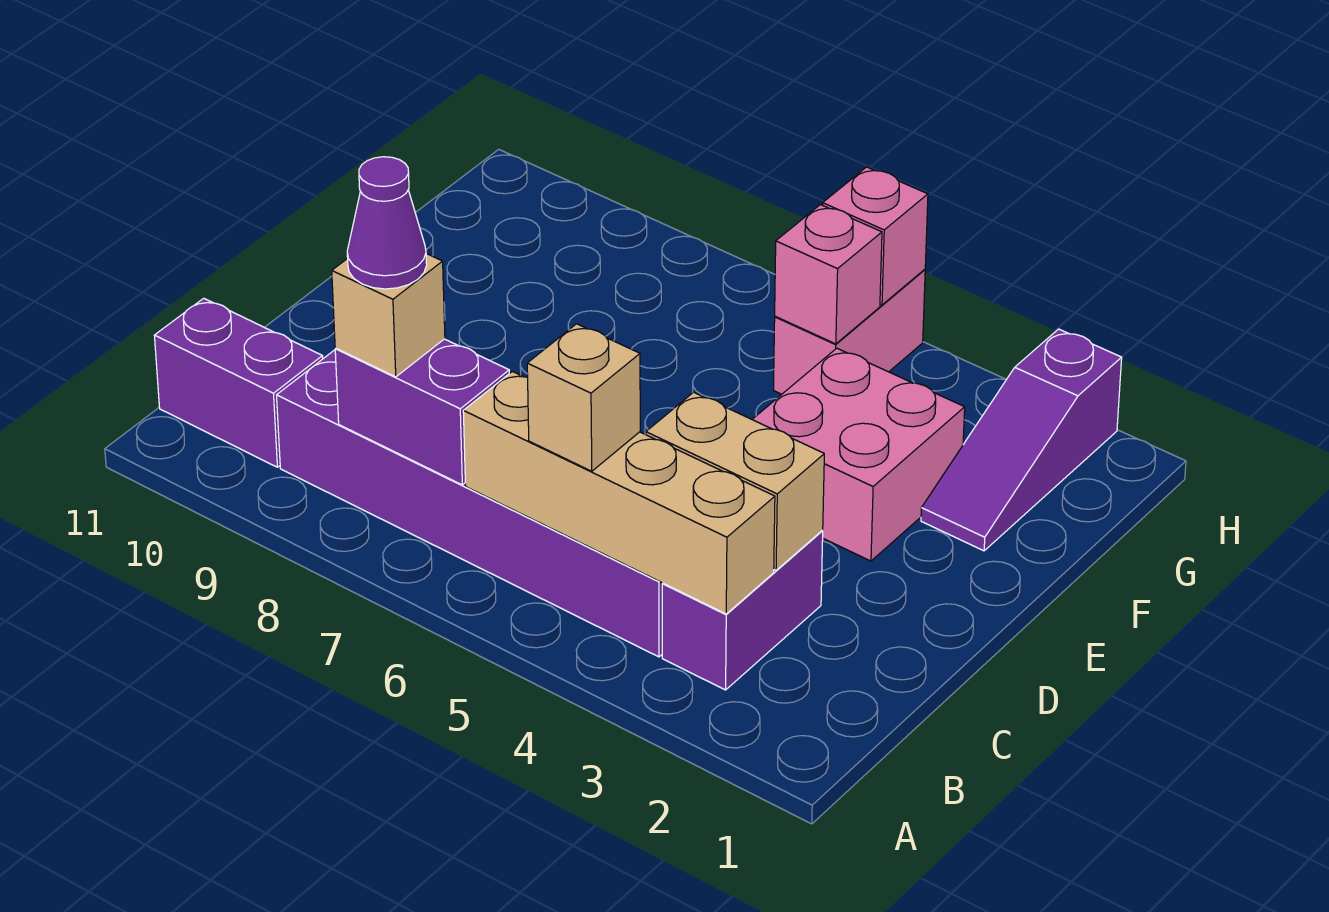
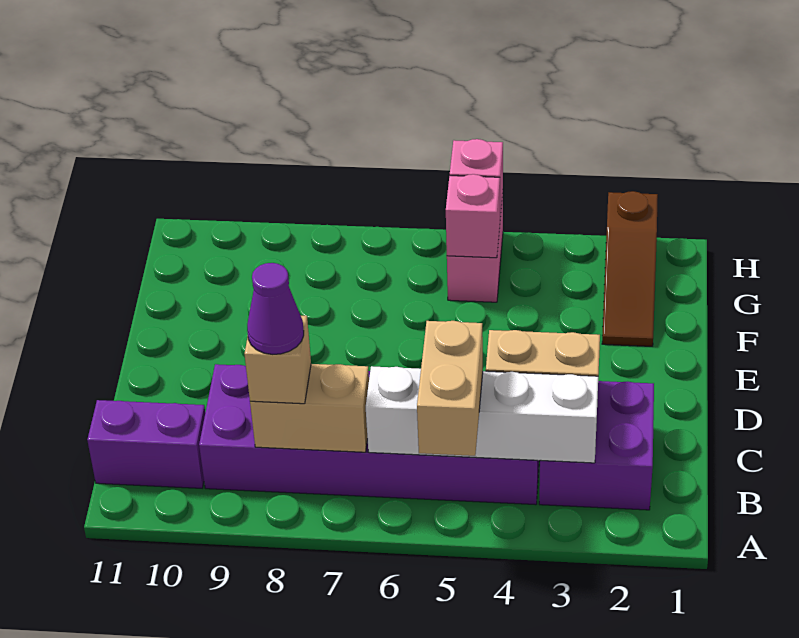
purple 1x2 brick [662,531,823,690] -> purple 2x2 brick [539,381,654,510]
tan 1x4 brick [463,371,775,614] -> white 1x4 brick [366,366,598,463]
tan 1x1 brick [527,324,640,471] -> tan 1x2 brick [417,321,483,456]
purple 1x2 brick [335,339,509,485] -> tan 1x2 brick [250,364,369,452]
pink 2x2 brick [752,348,965,561] -> none
purple 1x3 slope [921,329,1122,551] -> brown 1x3 slope [602,191,658,346]

